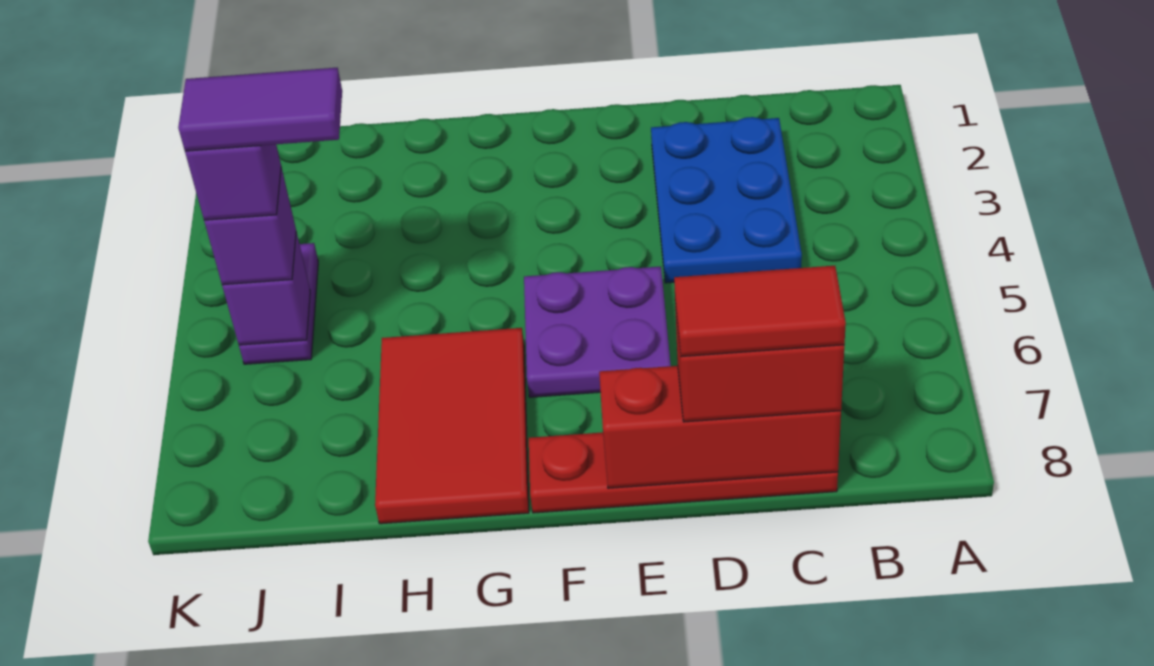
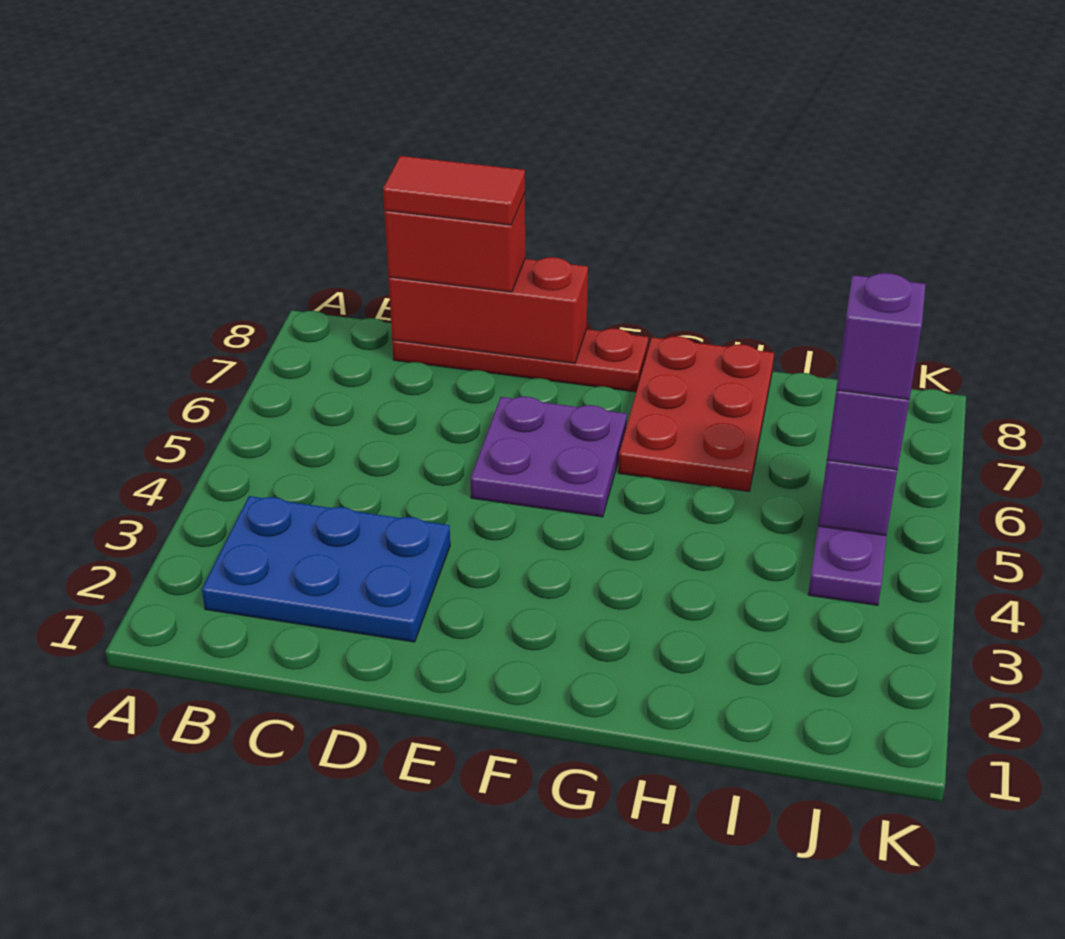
blue 2x3 plate [651,117,802,283] -> blue 2x3 plate turned to [202,496,450,642]
red 2x3 tile [375,328,529,524] -> red 2x3 plate [618,336,774,491]
purple 1x2 tile [178,68,342,151] -> none

